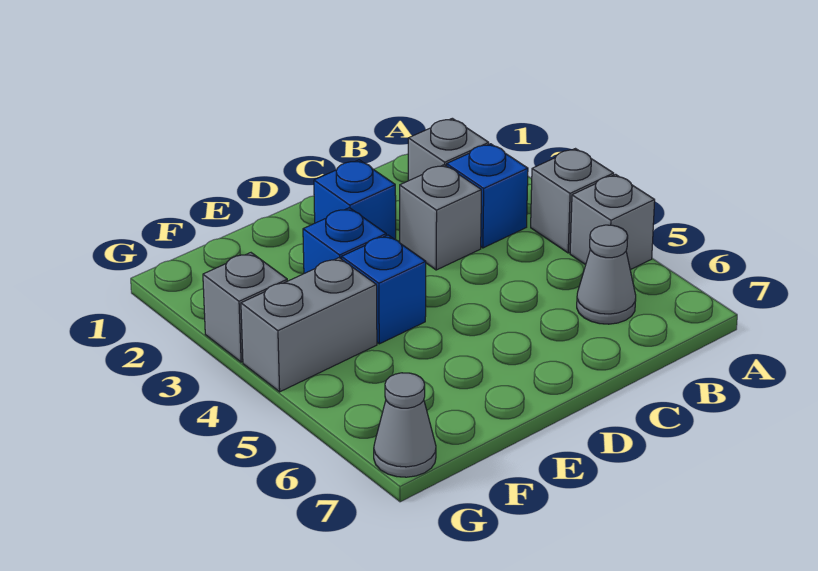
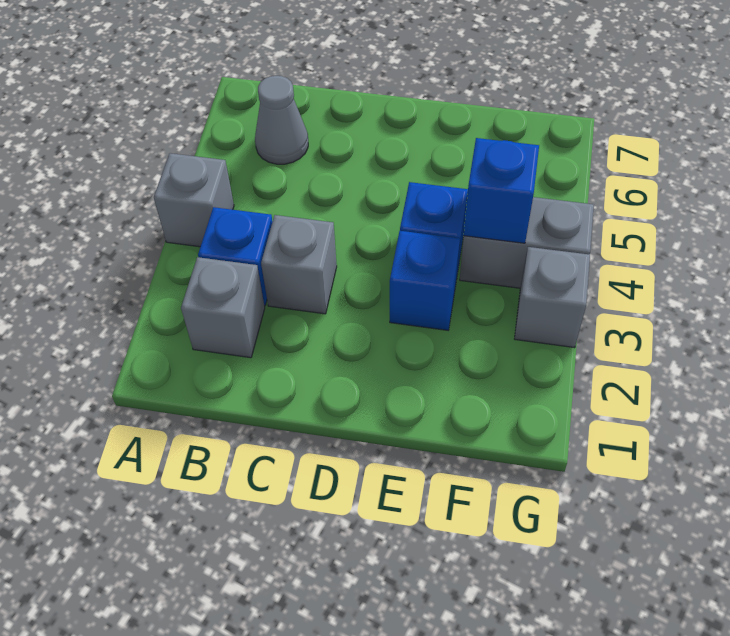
grey 1x1 brick [570,174,655,270] -> none
blue 1x1 brick [314,160,396,240] -> blue 1x1 brick moved to [464,138,539,243]
grey 1x1 cone [374,373,436,477] -> none

